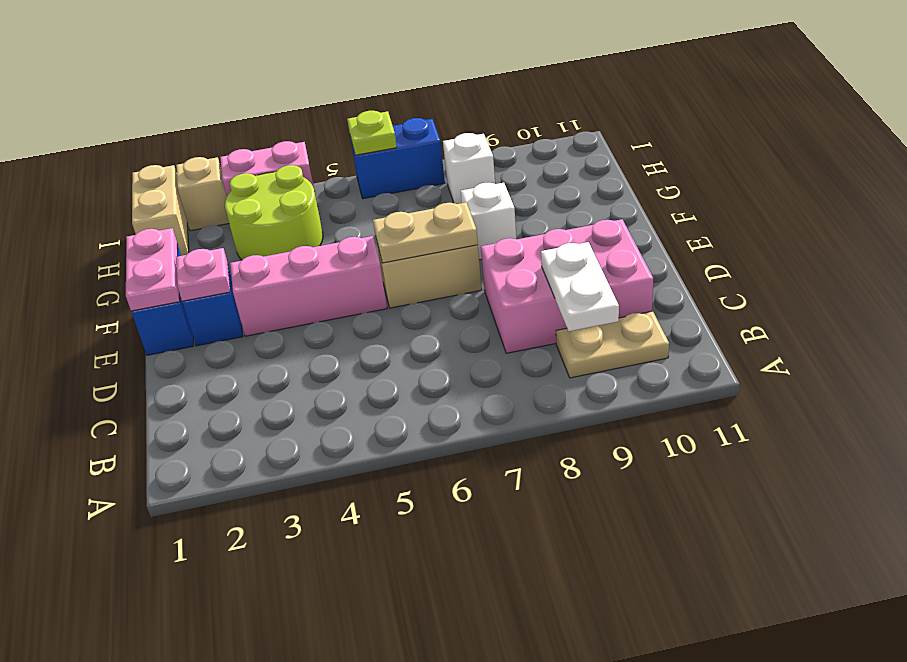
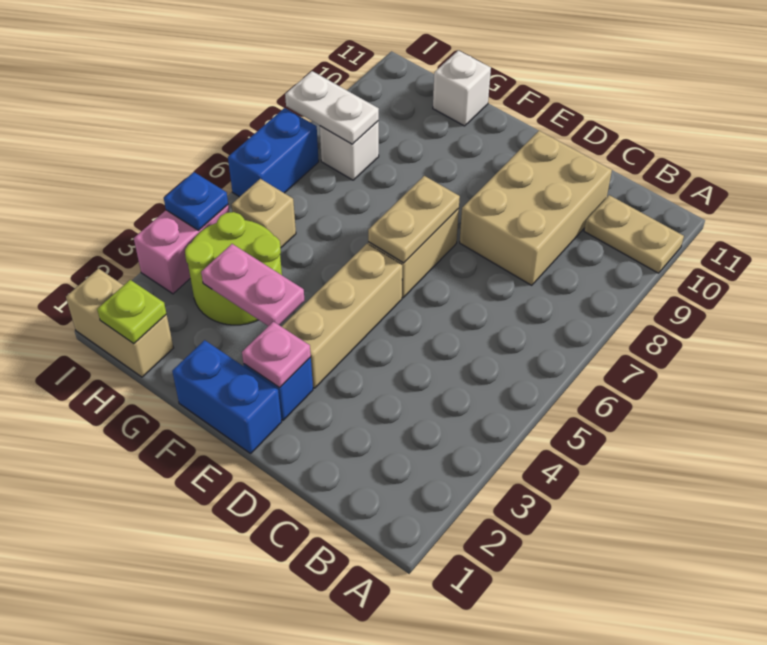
tan 1x2 plate [556,311,669,378] -> tan 1x2 plate turned to [584,195,684,273]
white 1x2 plate [541,242,619,331] -> white 1x2 plate moved to [285,71,379,144]
pink 2x3 brick [481,219,653,353] -> tan 2x3 brick [460,131,612,285]
pink 1x2 plate [126,228,180,311] -> pink 1x2 plate moved to [201,244,305,326]
pink 1x3 brick [230,236,387,336] -> tan 1x3 brick [282,244,402,388]
white 1x1 brick [461,182,516,260] -> white 1x1 brick moved to [433,50,491,126]
tan 1x1 brick [176,157,229,231] -> tan 1x1 brick moved to [232,179,296,248]
none -> blue 1x1 plate [164,172,228,230]
lime 1x1 plate [347,111,397,156] -> lime 1x1 plate moved to [97,280,166,343]

